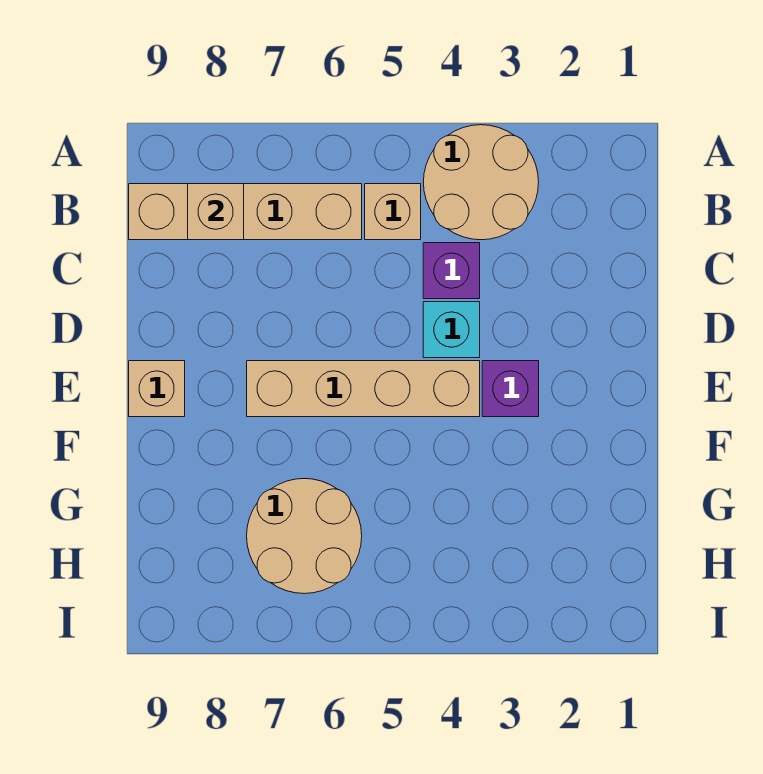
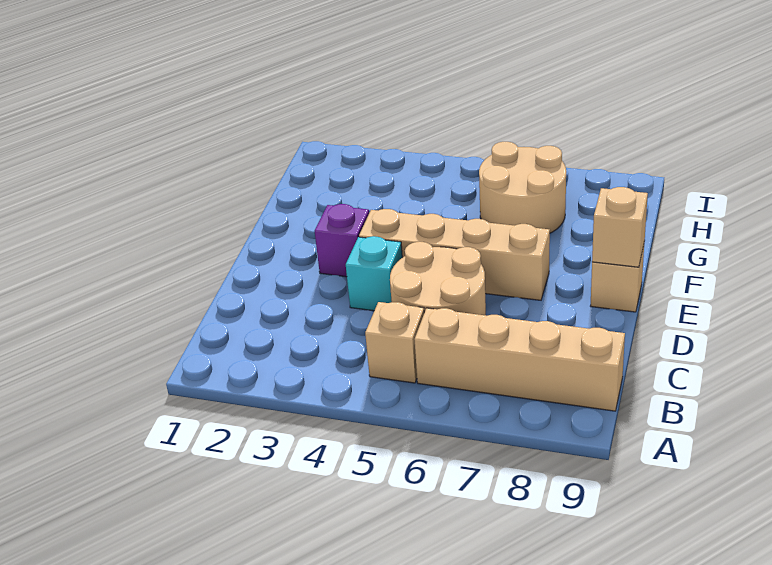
tan 2x2 round brick [423,125,539,240] -> tan 2x2 round brick moved to [390,242,486,315]
tan 1x1 brick [188,184,244,240] -> tan 1x1 brick moved to [592,187,648,267]
purple 1x1 brick [423,243,480,299] -> none

